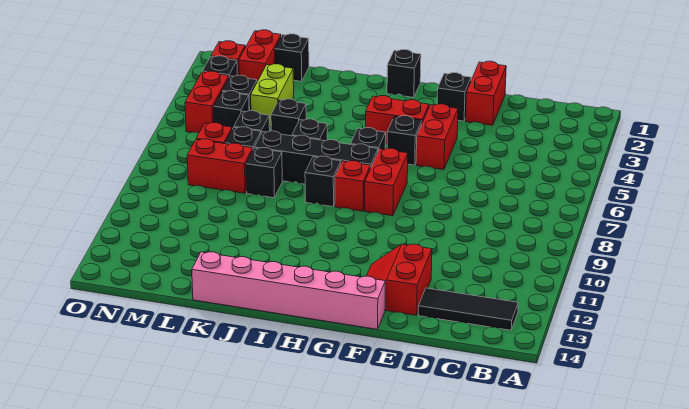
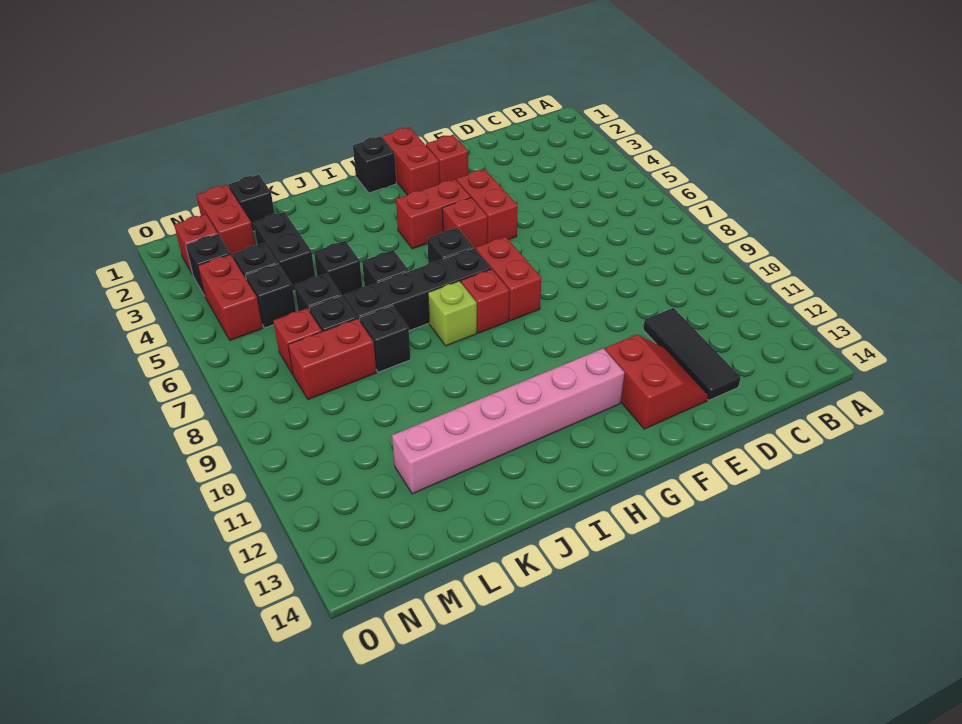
black 1x3 tile [418,288,518,330] -> black 1x3 tile turned to [643,308,741,400]
red 1x2 brick [466,61,506,125] -> red 1x2 brick moved to [382,127,440,195]
red 2x2 slope [367,244,432,315] -> red 2x2 slope turned to [605,335,708,429]
black 1x1 brick [437,73,471,121] -> red 1x1 brick [426,135,468,183]
pink 1x6 brick [192,252,385,329] -> pink 1x6 brick moved to [392,348,624,494]
black 1x1 brick [387,116,422,165] -> red 1x1 brick [442,198,487,249]
black 1x1 brick [305,156,341,207] -> lime 1x1 brick [428,281,477,346]
lime 1x2 brick [251,64,294,127] -> black 1x2 brick [254,212,315,291]

